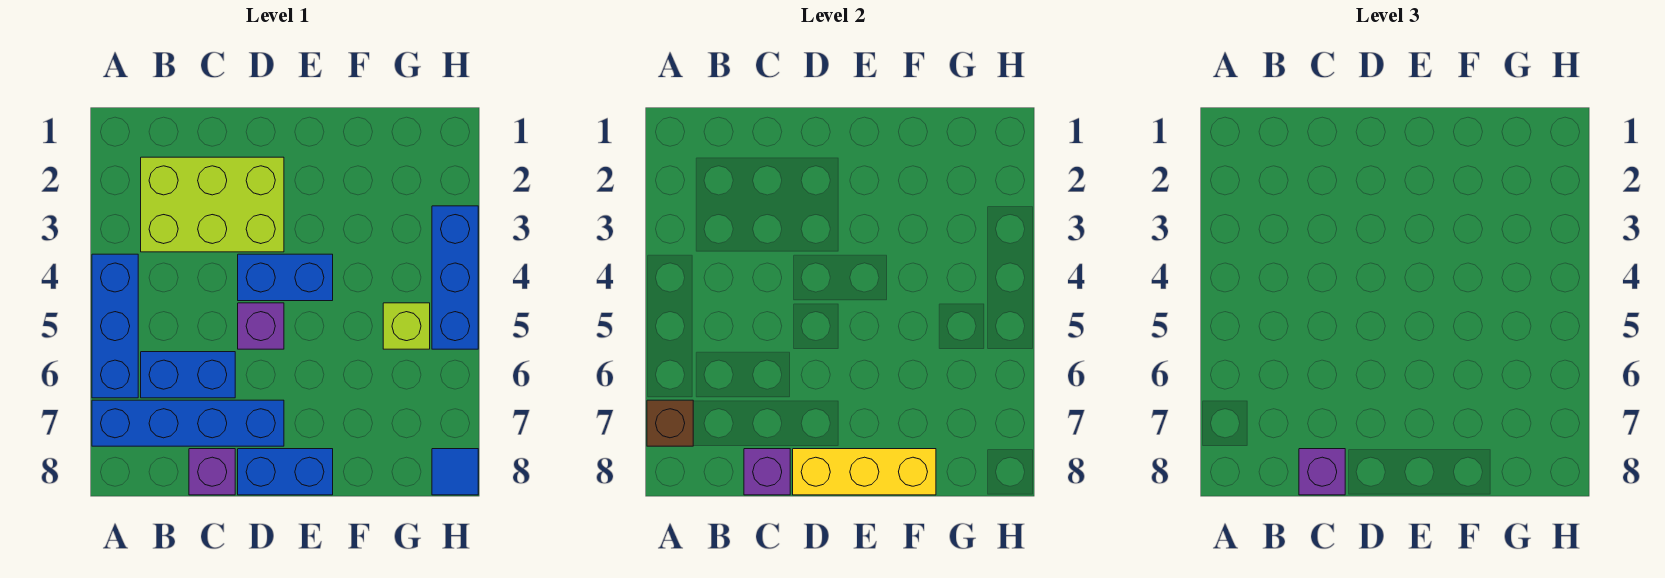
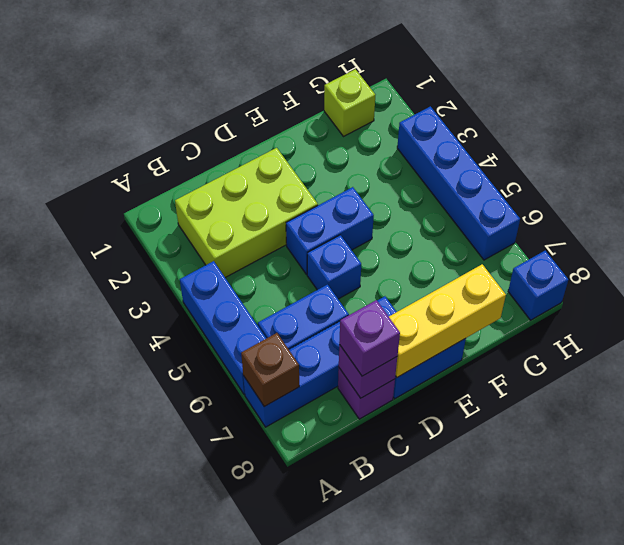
purple 1x1 brick [238,303,284,349] -> blue 1x1 brick [307,235,361,299]
lime 1x1 brick [383,303,430,349] -> lime 1x1 brick moved to [324,69,375,137]
blue 1x3 brick [432,206,478,349] -> blue 1x4 brick [397,106,520,260]
blue 1x1 tile [432,449,478,495] -> blue 1x1 brick [508,251,568,320]

